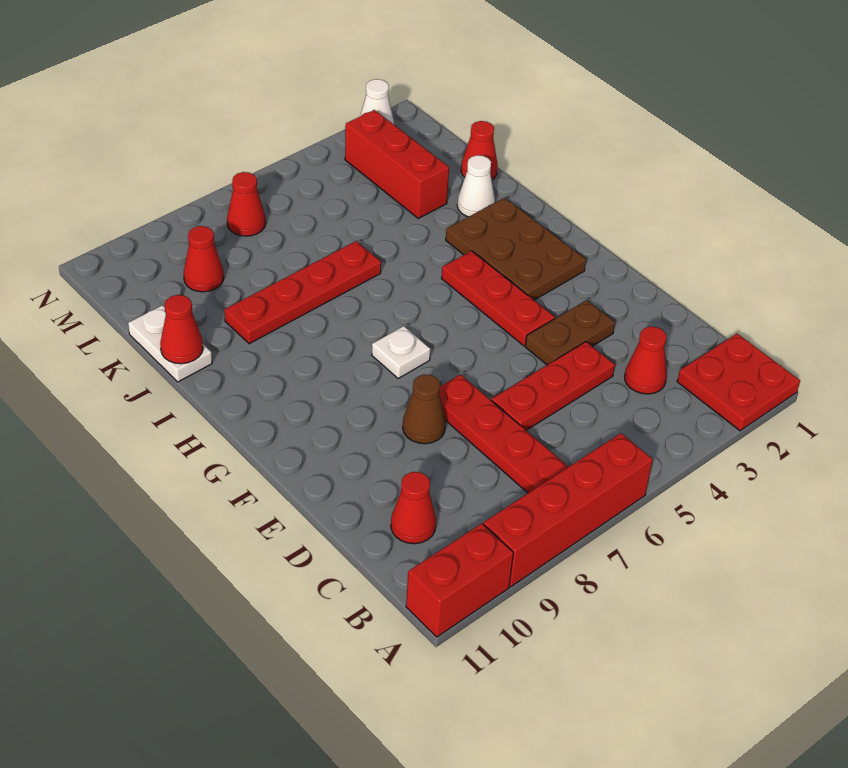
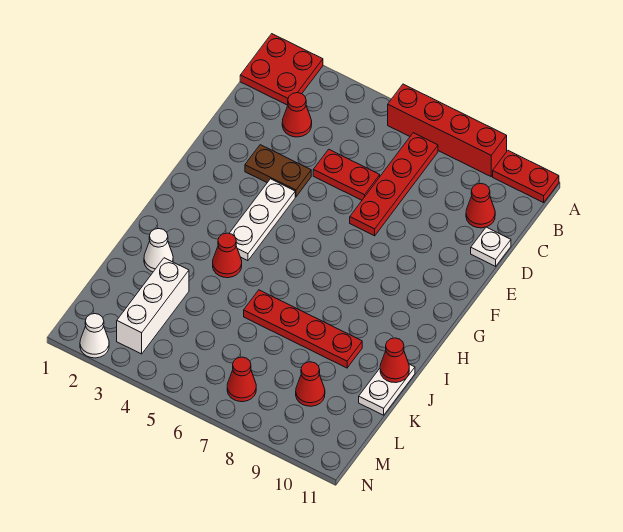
red 1x2 brick [406,523,513,637] -> red 1x2 plate [493,151,559,203]
red 1x3 plate [491,342,615,430] -> red 1x2 plate [313,149,380,200]
brown 1x1 cone [403,374,446,444] -> none
red 1x3 plate [442,251,555,346] -> white 1x3 plate [229,179,295,261]
brown 2x3 plate [446,198,586,300] -> none
white 1x1 plate [372,326,430,379] -> white 1x1 plate moved to [471,227,511,266]
red 1x1 cone [461,121,498,180] -> red 1x1 cone moved to [213,233,242,278]
red 1x3 brick [345,110,449,218] -> white 1x3 brick [117,258,189,354]

